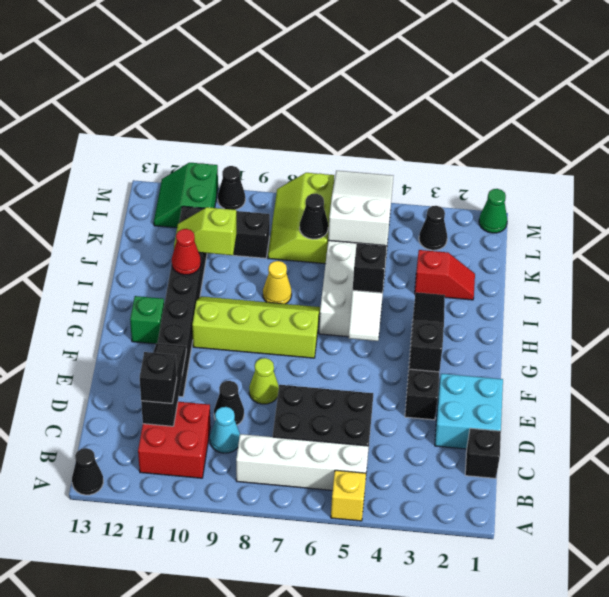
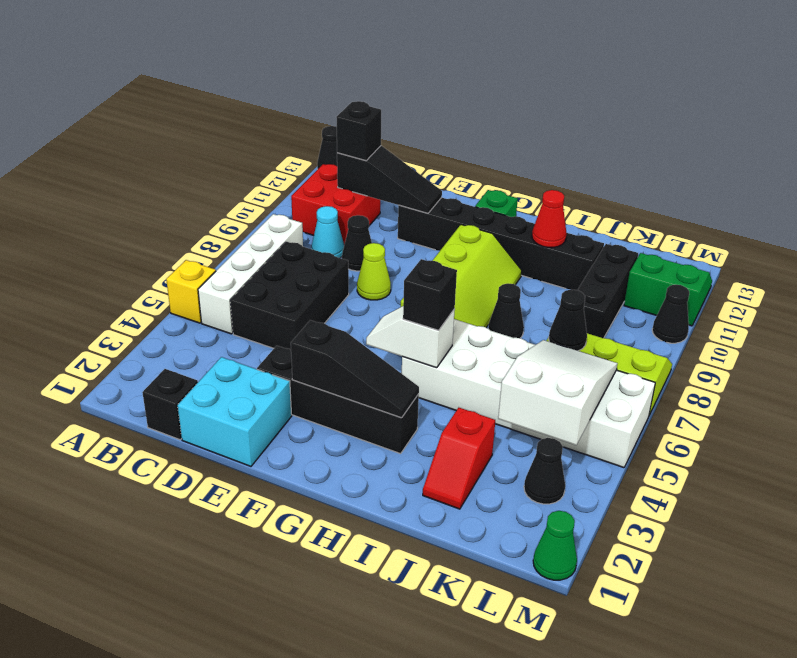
yellow 1x1 cone [263,261,292,304] -> black 1x1 cone [488,283,524,338]
lime 1x2 slope [174,207,236,255] -> none
white 2x3 slope [328,171,393,246] -> white 2x3 slope turned to [498,340,618,445]

